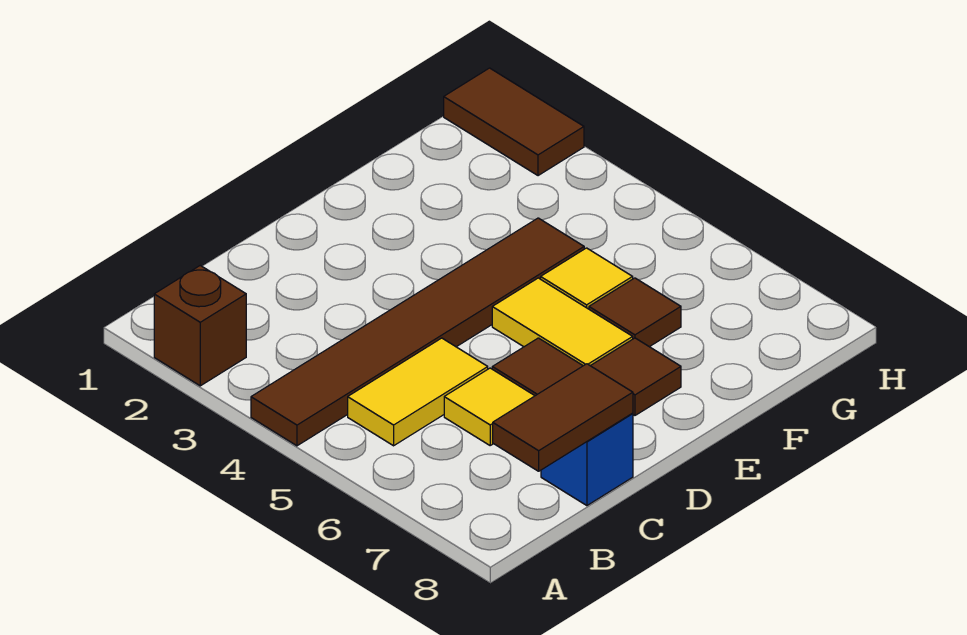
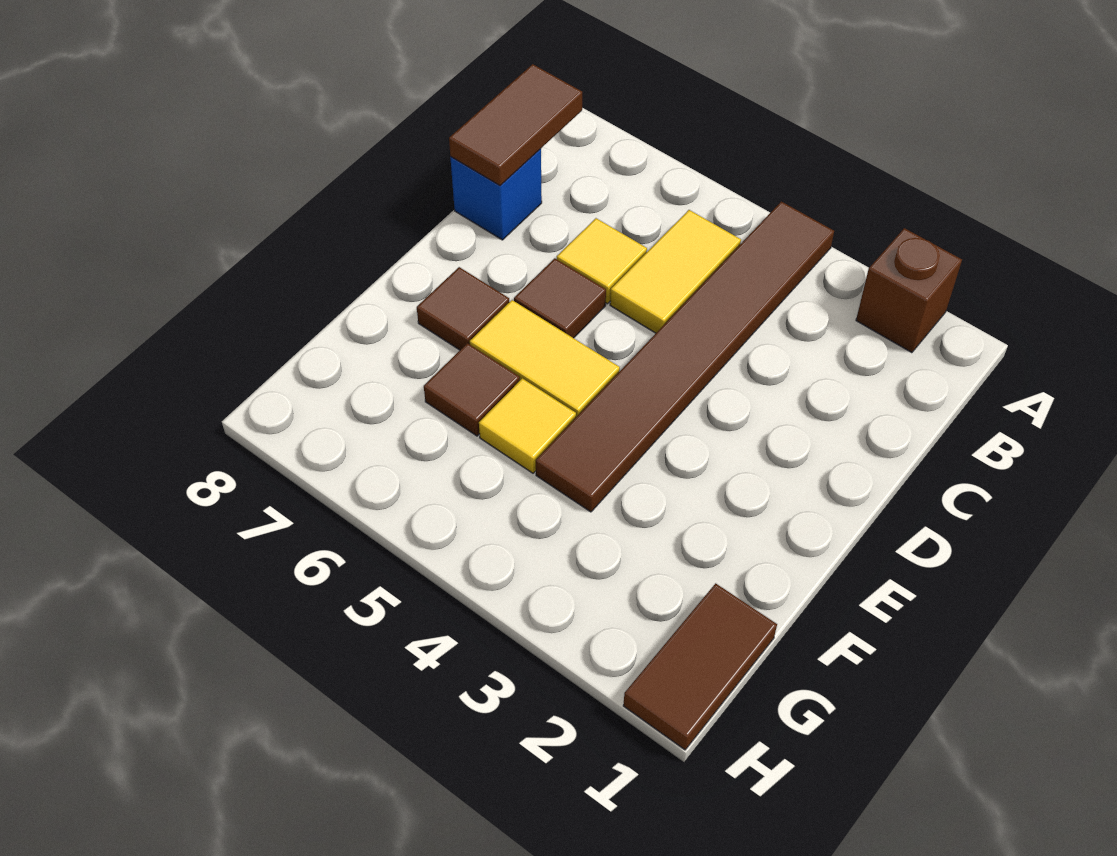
brown 1x2 tile [444,68,584,176] -> brown 1x2 tile turned to [623,583,777,750]

